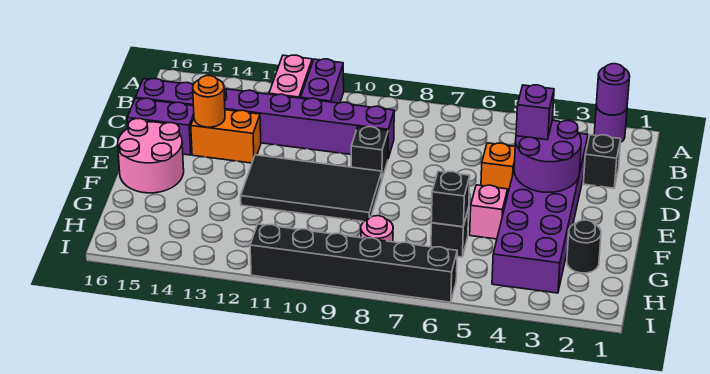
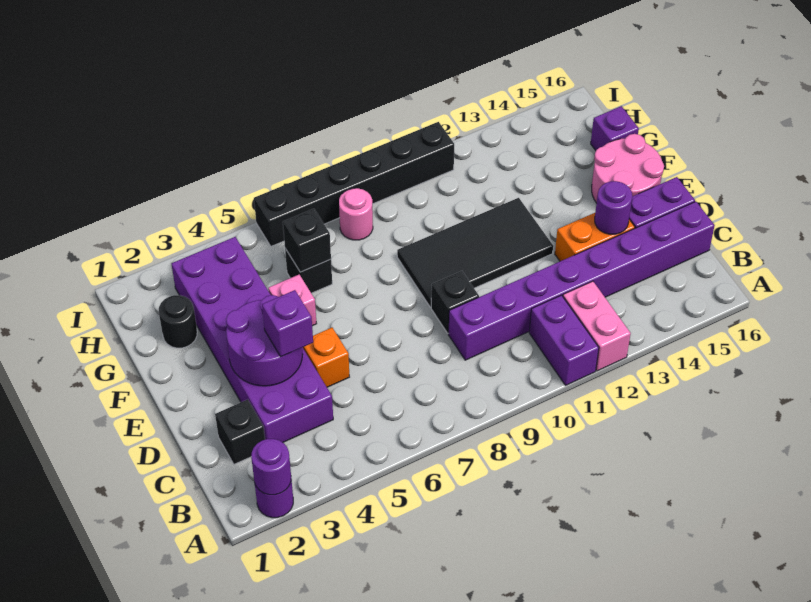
orange 1x1 round brick [193,76,225,127] -> purple 1x1 round brick [595,181,632,234]
none -> purple 1x1 brick [591,106,639,150]

